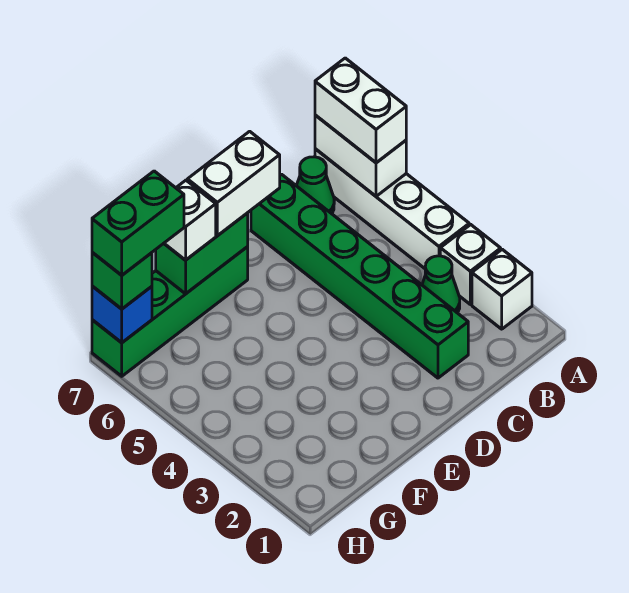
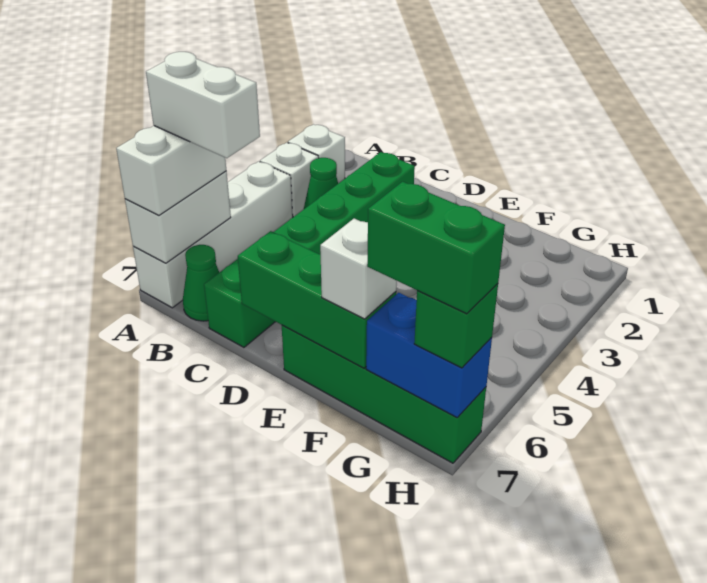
white 1x2 brick [187,131,280,236] -> white 1x2 brick moved to [146,52,260,158]
green 1x2 brick [156,213,248,294] -> green 1x3 brick [238,231,396,368]
blue 1x1 brick [92,286,152,343] -> blue 1x2 brick [366,293,492,418]

